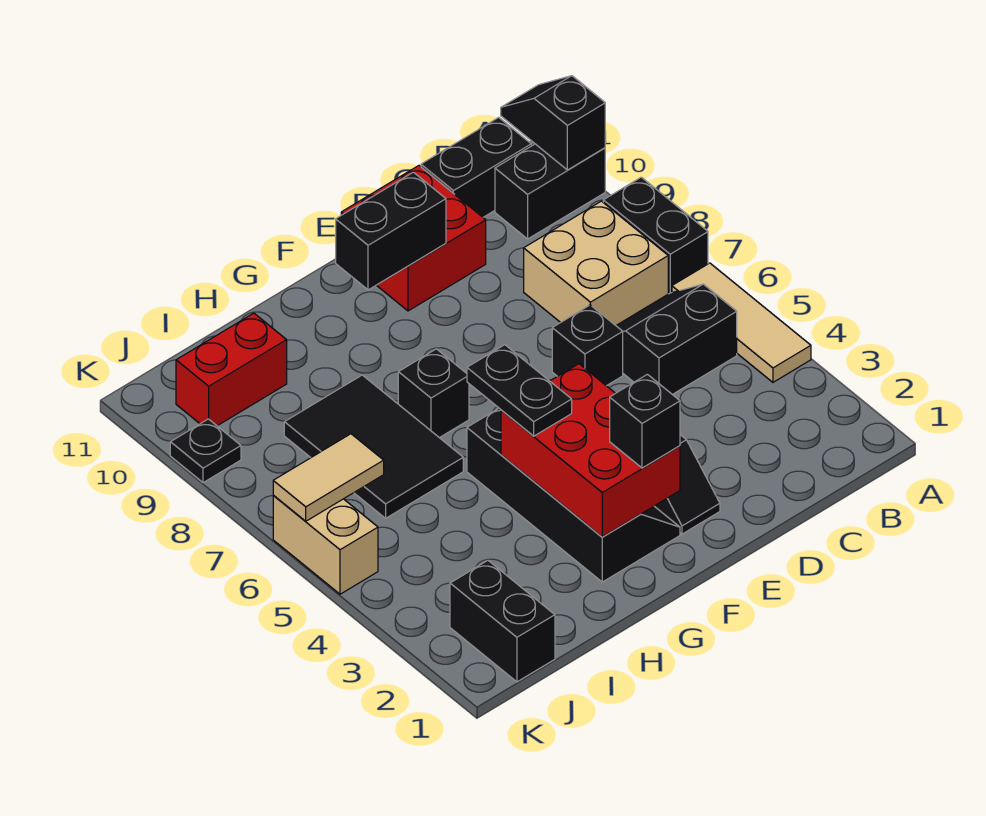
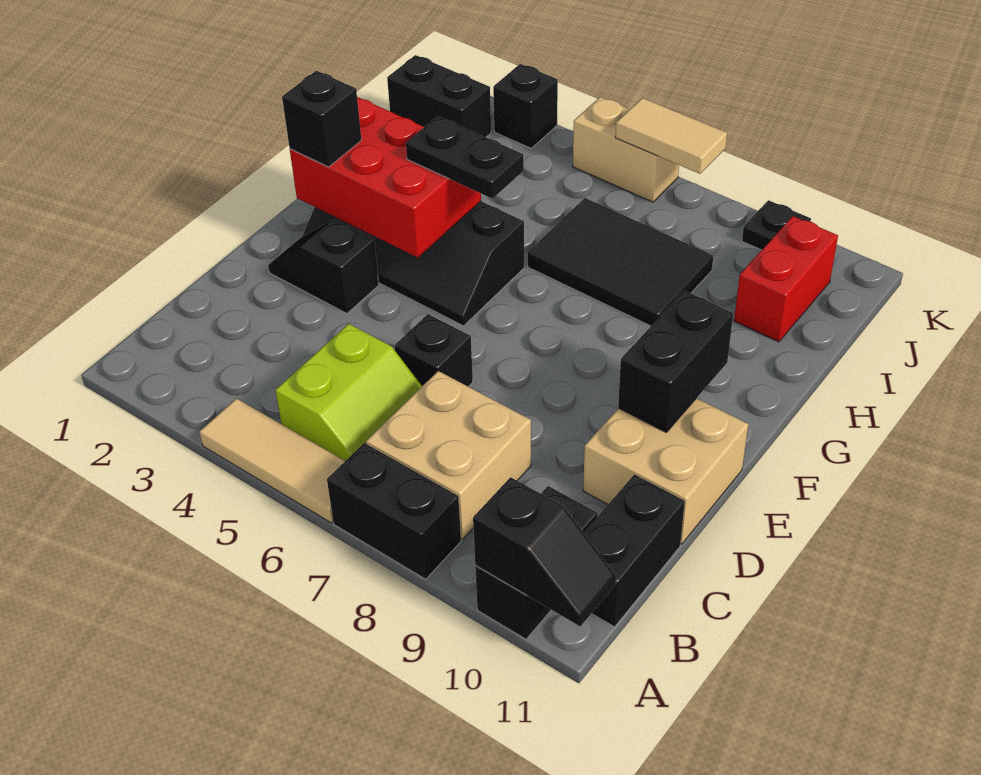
black 2x2 slope [616,284,737,395] -> lime 2x2 slope [275,324,422,461]
red 2x2 brick [341,166,486,311] -> tan 2x2 brick [583,398,749,544]
black 1x1 brick [398,349,469,438] -> black 1x1 brick moved to [493,64,558,148]
tan 1x2 tile [273,434,384,521] -> tan 1x2 tile turned to [615,98,727,174]

